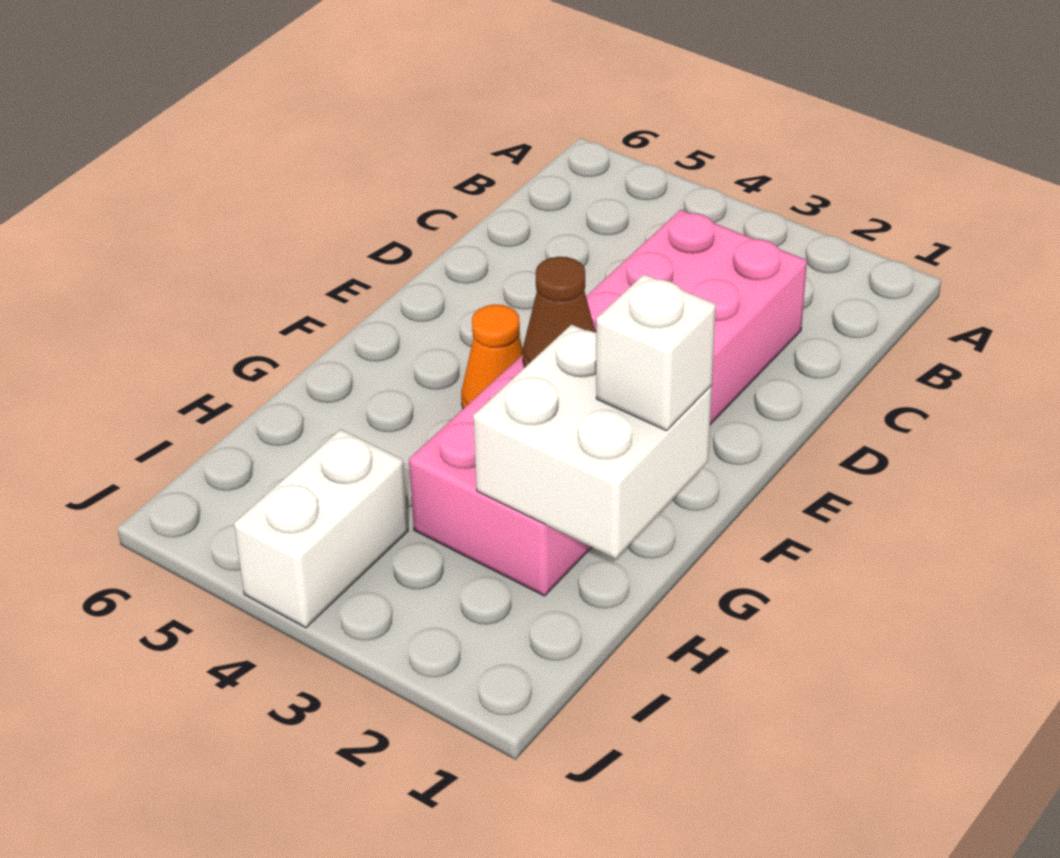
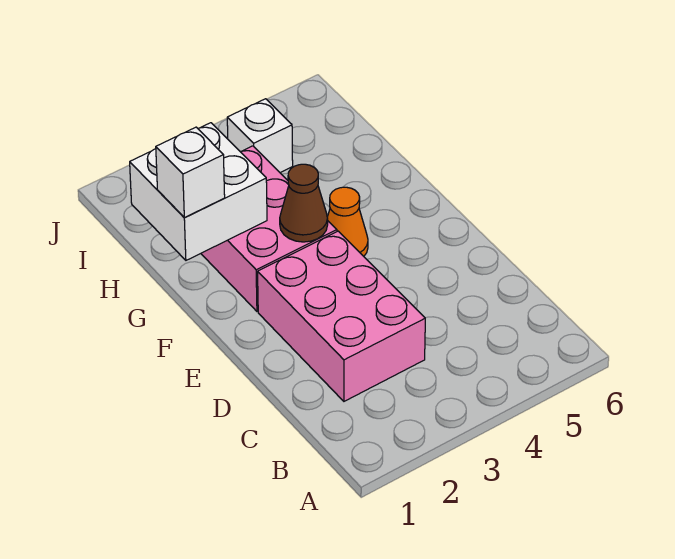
white 1x2 brick [234,429,408,628] -> white 1x1 brick [227,99,293,173]

